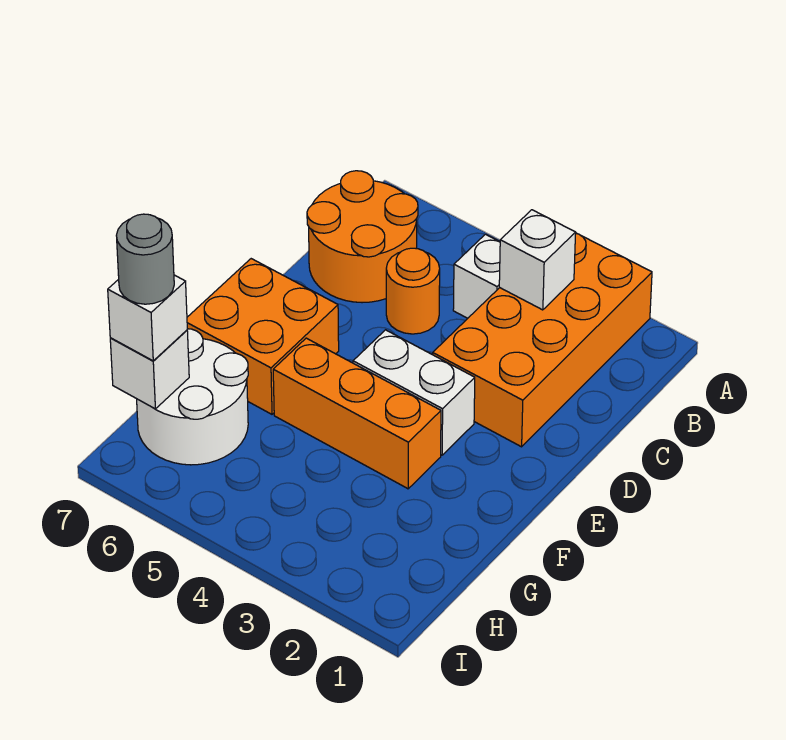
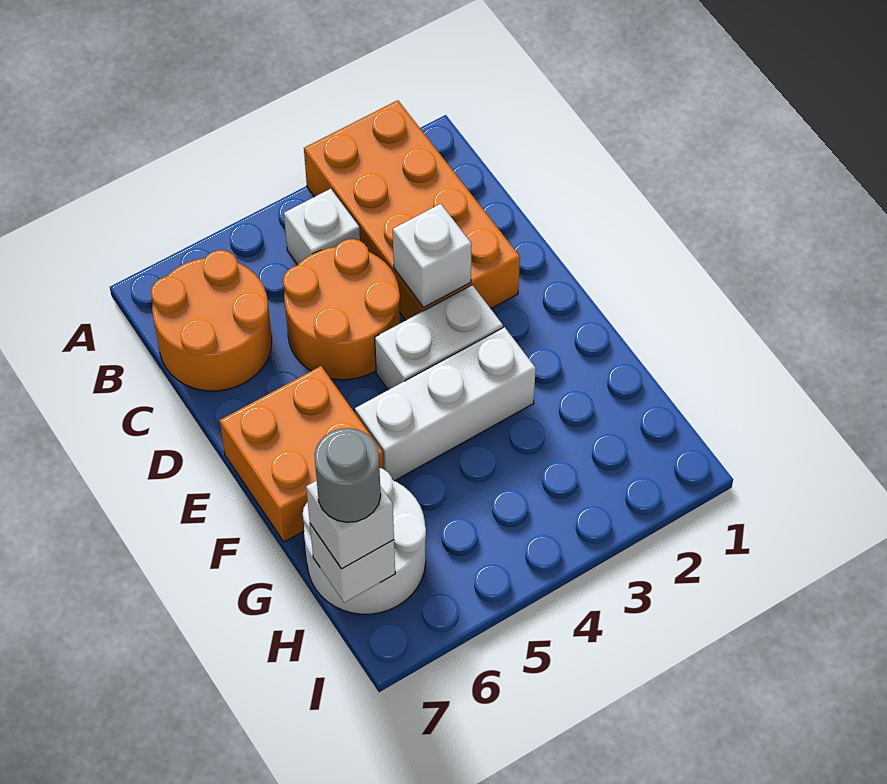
white 1x1 brick [499,210,576,310] -> white 1x1 brick moved to [393,204,472,308]
orange 1x1 round brick [386,248,440,334] -> orange 2x2 round brick [283,239,400,380]
orange 1x3 brick [273,338,441,489] -> white 1x3 brick [355,327,536,481]

